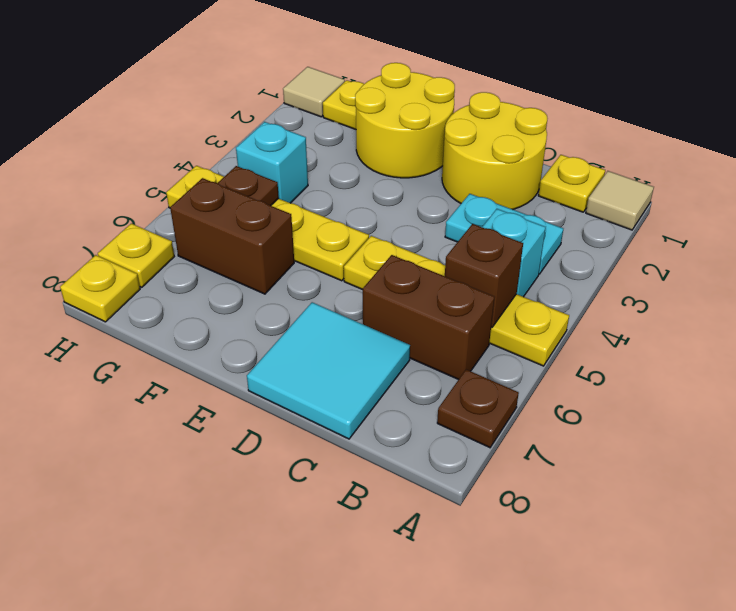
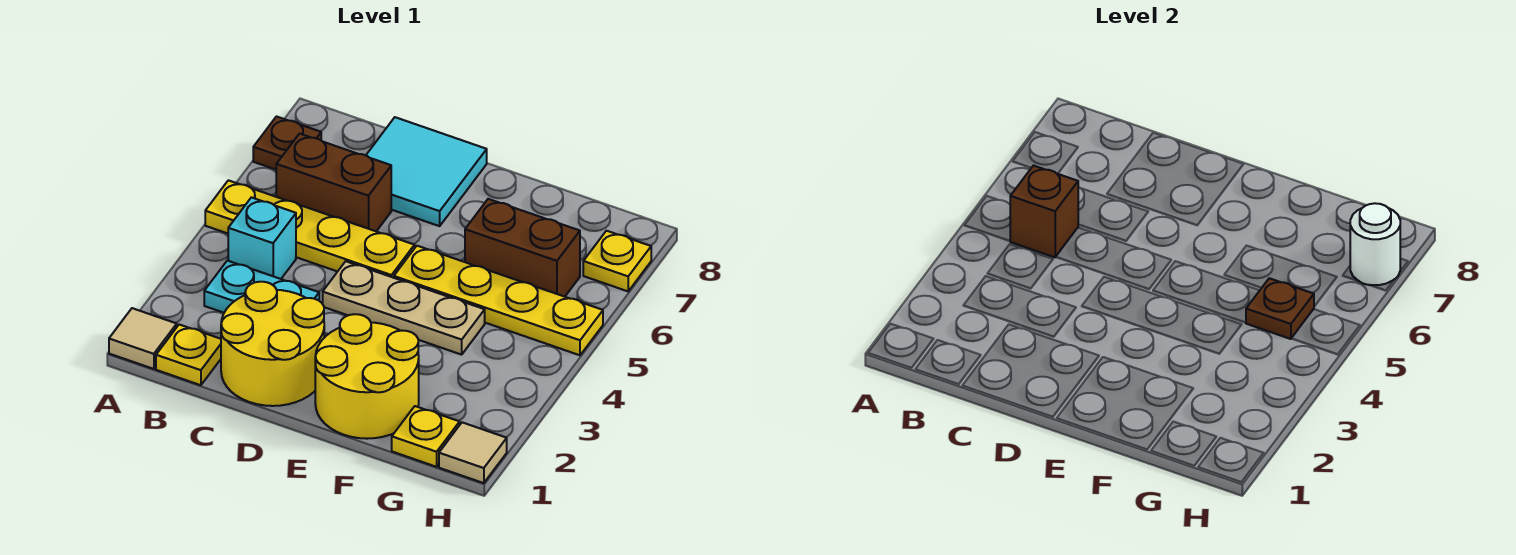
none -> tan 1x3 plate [323,261,485,355]
cyan 1x1 brick [236,122,308,203] -> none
none -> white 1x1 round brick [1350,203,1400,285]
yellow 1x1 plate [60,255,140,322] -> none

